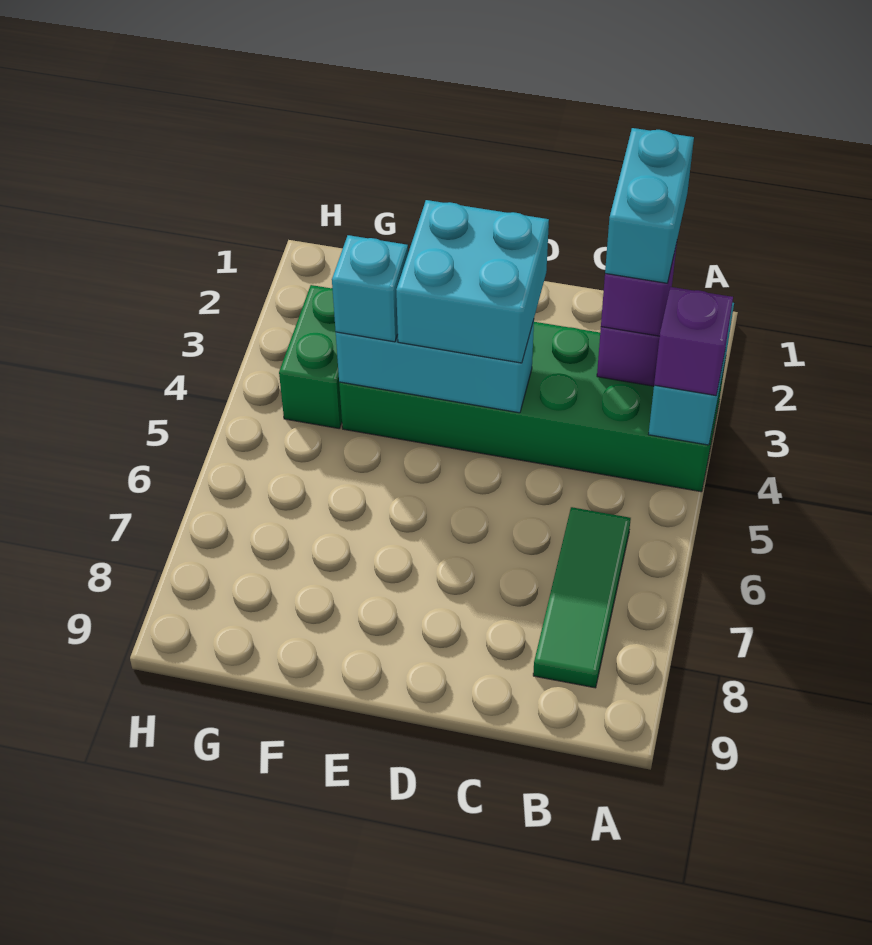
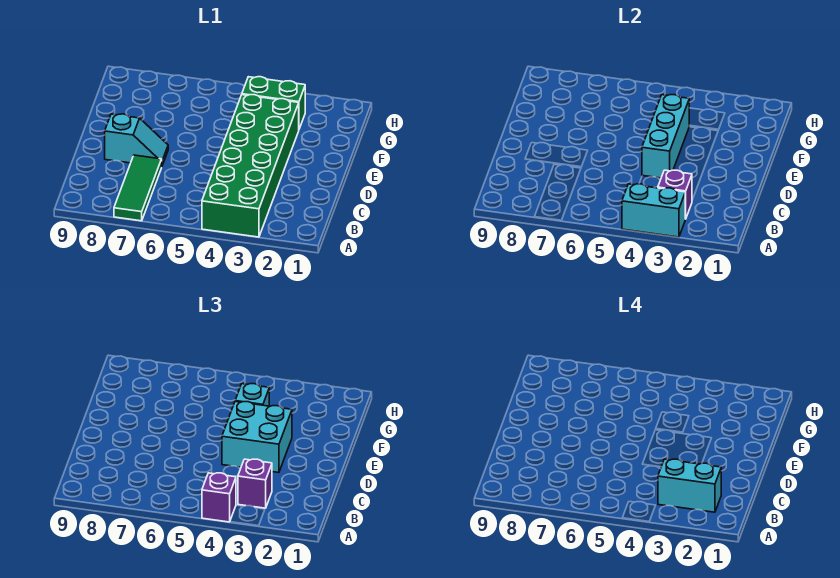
green 1x3 tile [533,507,631,688] -> green 1x3 tile turned to [114,155,162,221]
none -> cyan 1x2 slope [105,114,168,166]

